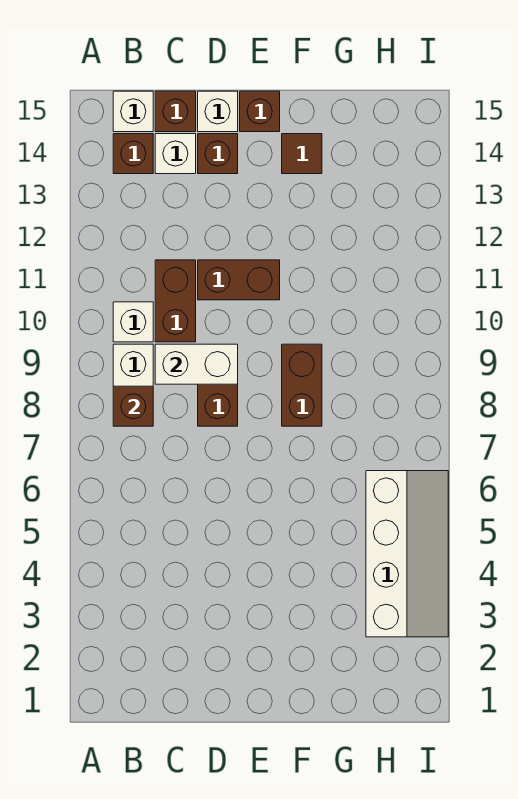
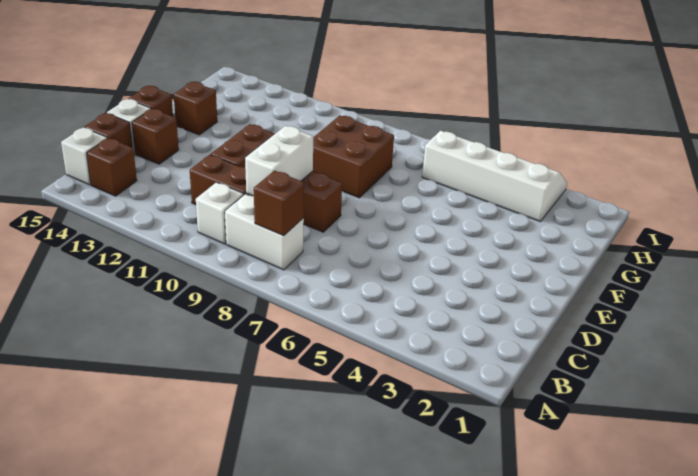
white 1x1 brick [155,134,196,174] -> none
brown 1x2 brick [282,344,322,426] -> brown 2x2 brick [313,116,394,198]
brown 1x1 tile [282,134,322,174] -> brown 1x1 brick [174,82,217,135]

